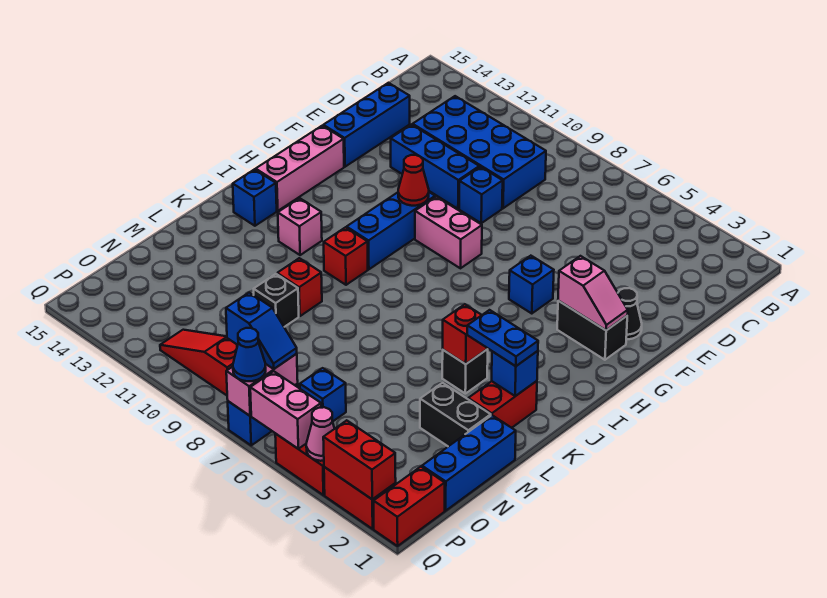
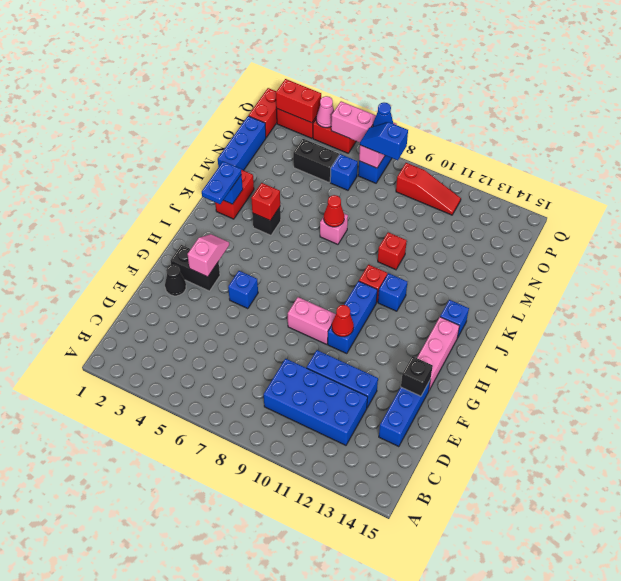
blue 1x1 brick [459,167,503,223] -> blue 1x1 brick moved to [378,273,407,311]
pink 1x2 slope [558,256,628,330] -> pink 1x2 slope turned to [188,234,229,277]
pink 1x1 brick [278,198,322,255] -> pink 1x1 brick moved to [320,214,348,244]
blue 1x2 plate [467,310,538,366] -> blue 1x2 plate turned to [202,161,241,204]
none -> red 1x1 cone [324,195,344,227]
black 1x2 brick [420,383,491,446] -> black 1x2 brick moved to [293,139,339,182]
black 1x1 brick [254,274,299,327] -> black 1x1 brick moved to [401,356,433,396]

